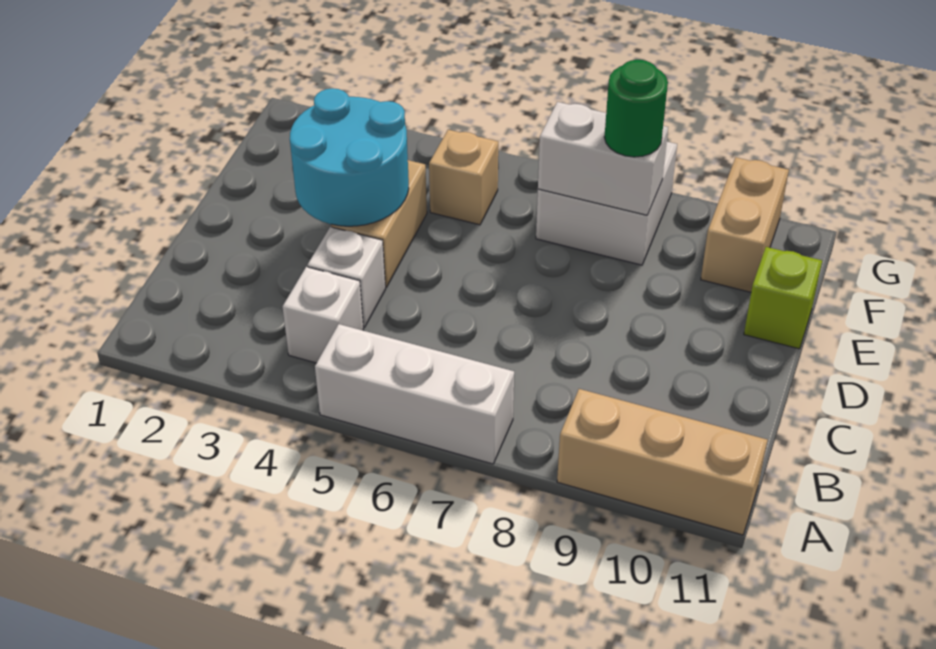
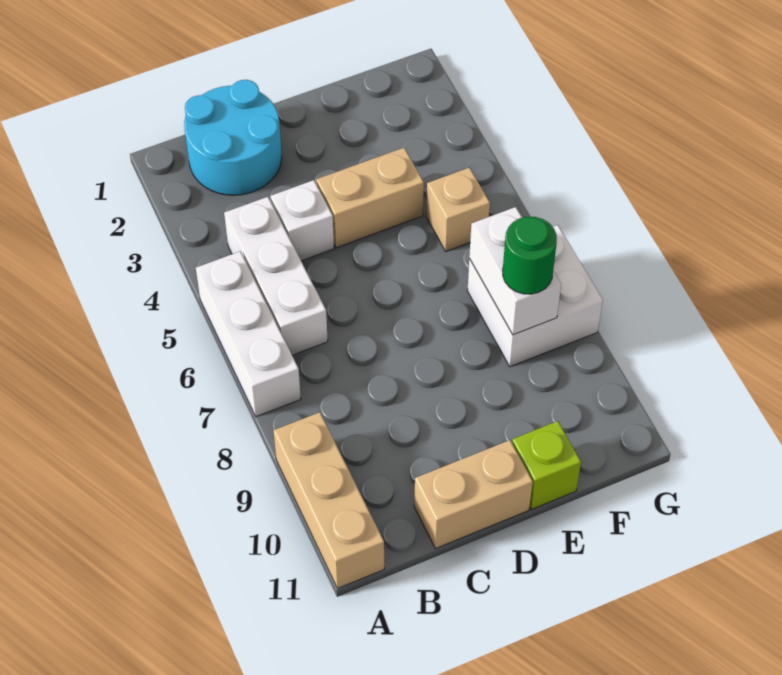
white 1x1 brick [283,267,363,363] -> white 1x3 brick [224,197,328,355]
cyan 2x2 round brick [290,88,409,226] -> cyan 2x2 round brick moved to [184,80,282,195]
tan 1x2 brick [701,157,789,292] -> tan 1x2 brick moved to [414,440,533,549]

